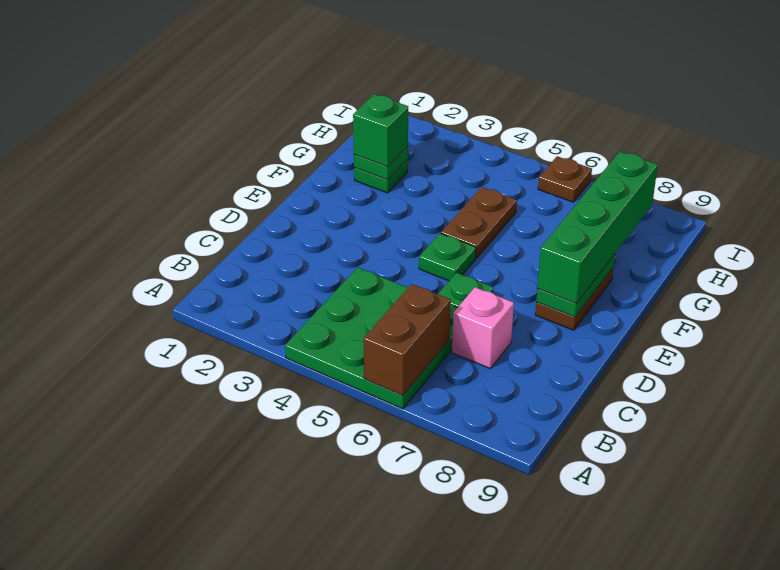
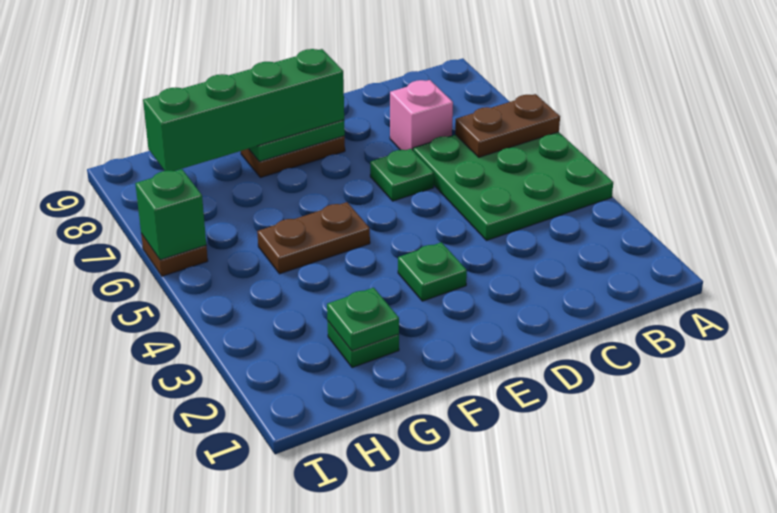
brown 1x2 brick [364,284,451,396] -> brown 1x2 plate [455,94,560,157]
green 1x1 plate [419,233,476,281] -> green 1x1 plate moved to [398,242,467,301]
green 1x1 brick [353,94,408,167] -> green 1x1 brick moved to [135,169,206,260]

